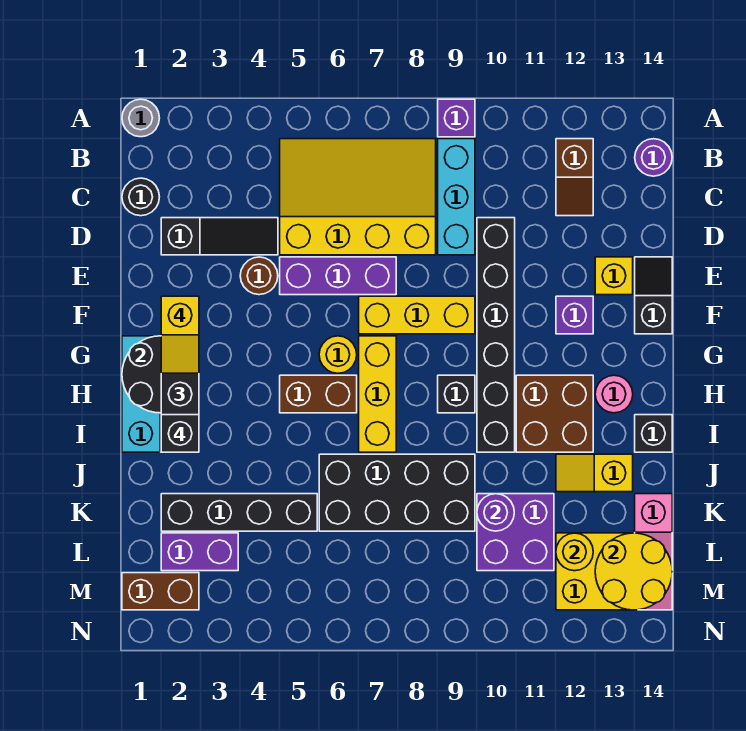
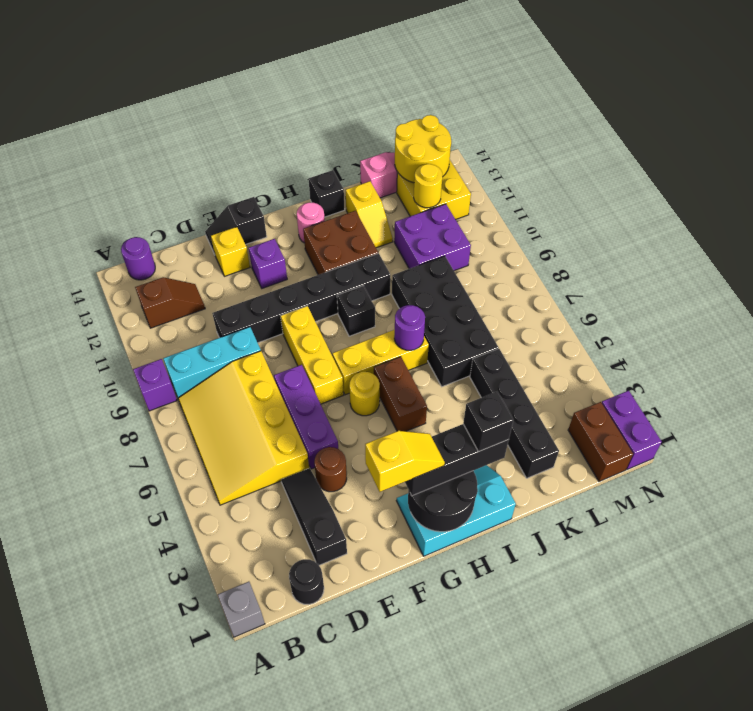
grey 1x1 round brick [122,99,159,137] -> grey 1x1 brick [218,582,265,637]
purple 1x1 round brick [477,494,514,531] -> purple 1x1 round brick moved to [394,305,425,350]
purple 1x2 brick [161,533,238,571] -> purple 1x2 brick moved to [602,391,662,470]

